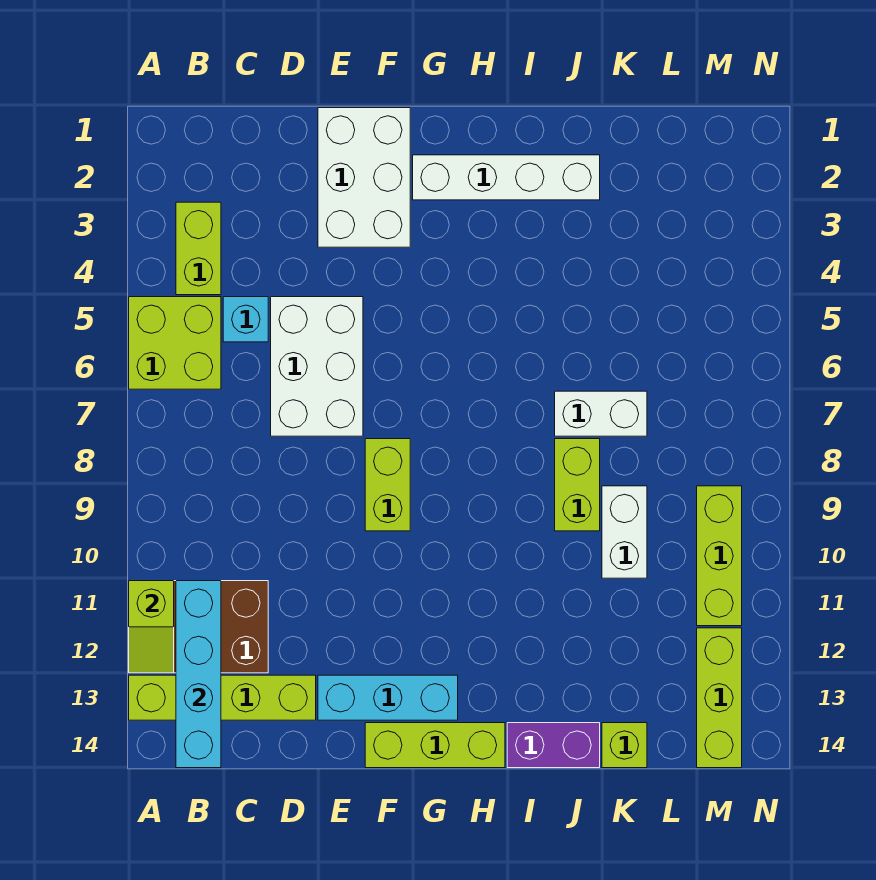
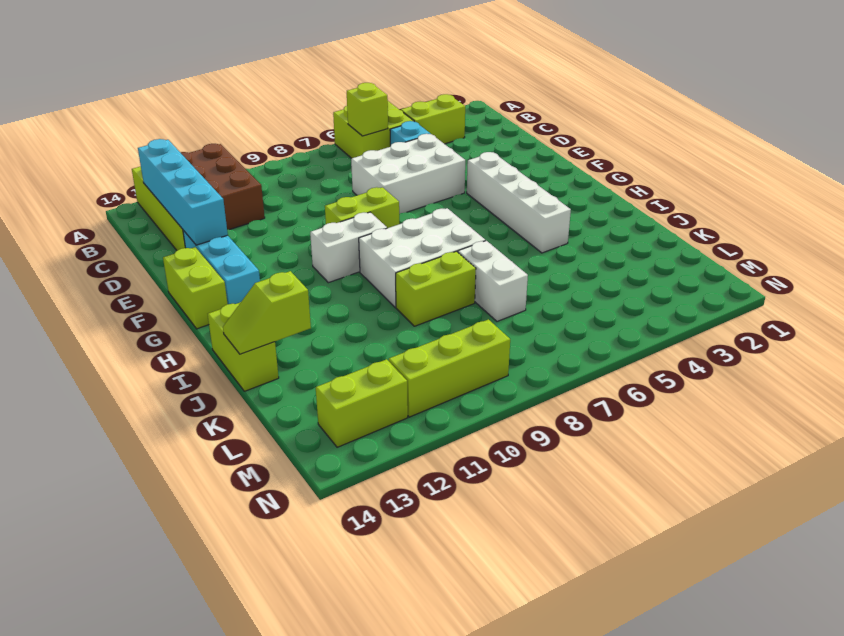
lime 1x2 slope [129,581,174,673] -> lime 1x2 slope moved to [223,271,311,354]
cyan 1x4 brick [176,581,221,768] -> cyan 1x4 brick turned to [138,139,228,245]
white 2x3 brick [318,108,410,247] -> white 2x3 brick moved to [359,208,485,307]
lime 1x3 brick [365,723,505,768] -> lime 1x2 brick [163,247,227,329]
white 1x4 brick [413,155,600,200] -> white 1x4 brick moved to [467,152,571,253]
purple 1x2 brick [507,723,600,768] -> lime 1x2 brick [208,302,279,391]
white 1x2 brick [602,486,647,578] -> white 1x2 brick moved to [310,212,387,283]
lime 1x1 brick [602,723,647,768] -> lime 1x1 brick moved to [347,83,388,136]
lime 1x3 brick [697,628,742,768] -> lime 1x2 brick [316,359,408,447]

